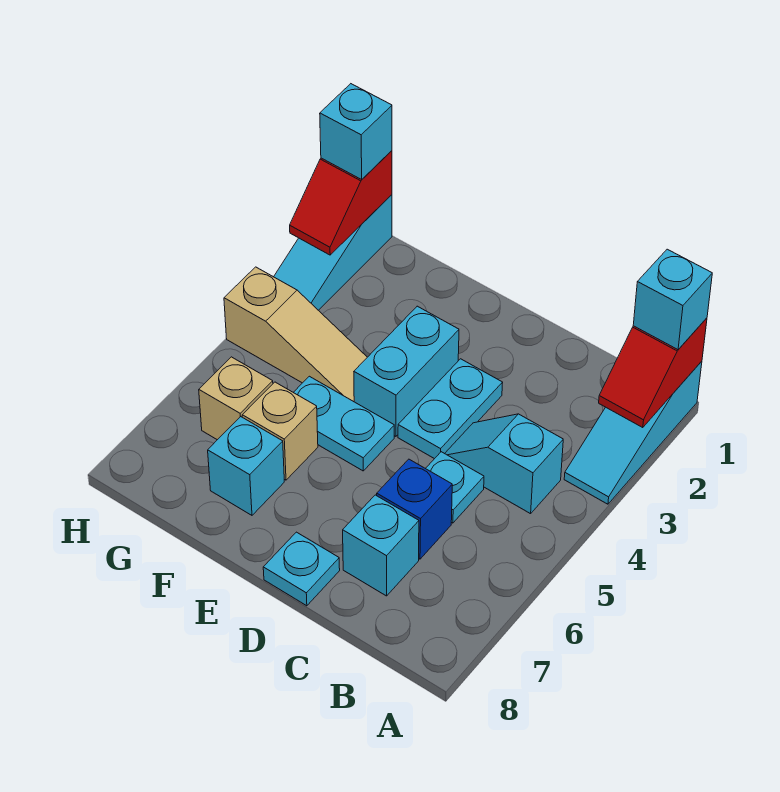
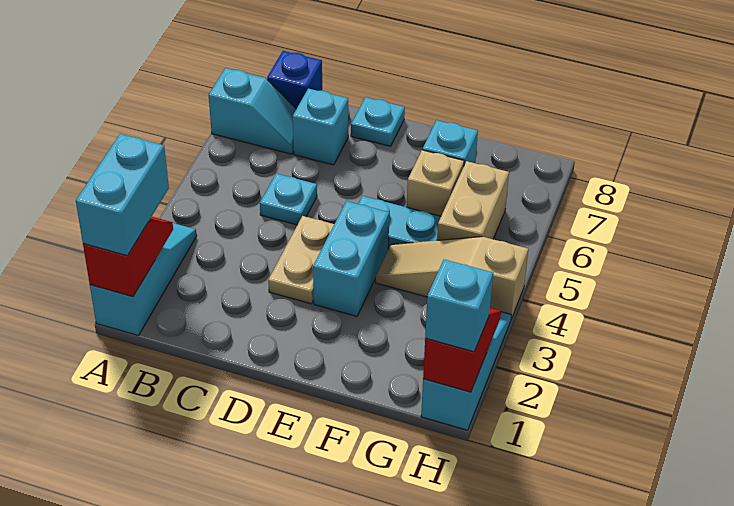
cyan 1x1 brick [633,249,712,350] -> cyan 1x2 brick [76,134,169,256]
cyan 1x2 slope [445,414,563,514] -> cyan 1x2 slope moved to [209,68,296,154]
blue 1x1 brick [377,459,452,559] -> blue 1x1 brick moved to [267,51,322,109]
cyan 1x2 plate [398,359,503,459] -> tan 1x2 plate [268,216,334,304]
tan 1x1 brick [199,357,273,440] -> tan 1x2 brick [437,161,509,240]

